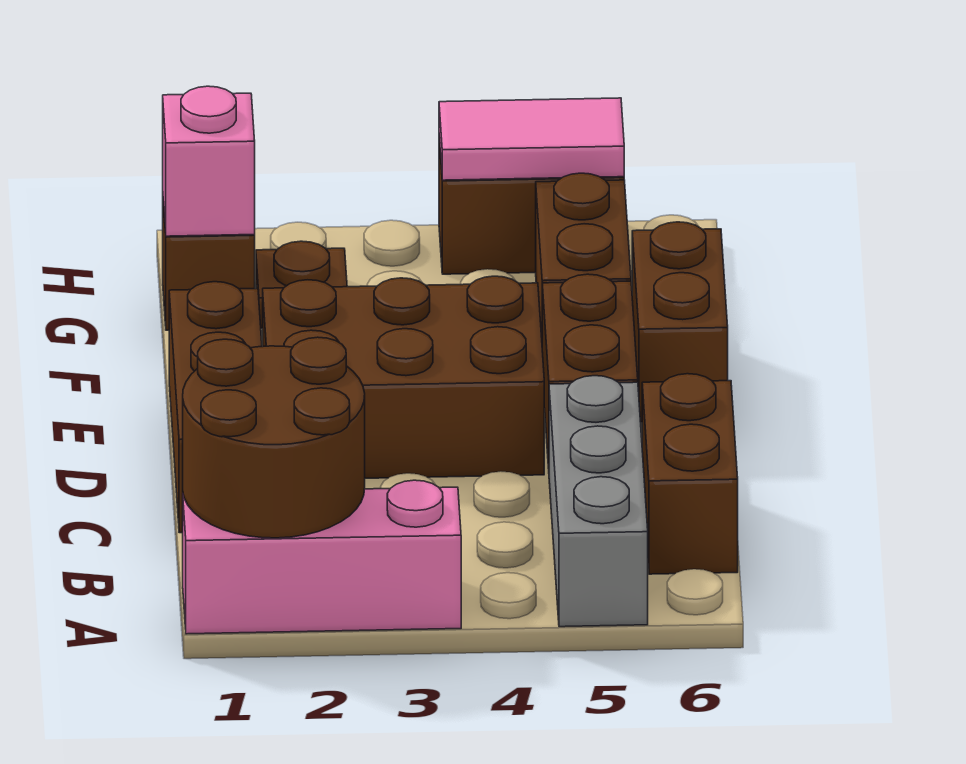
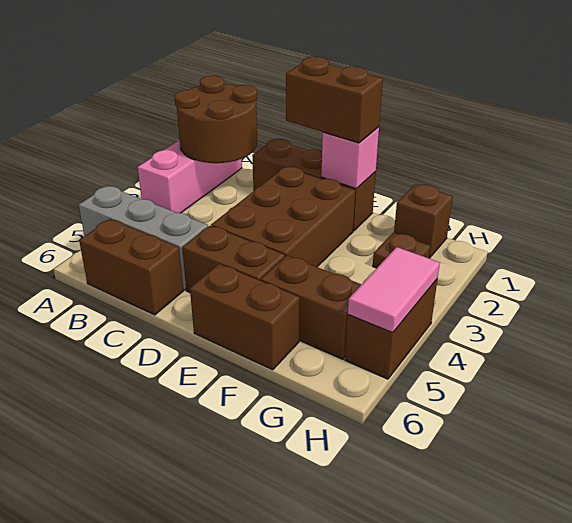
none -> brown 1x2 brick [286,57,383,143]
pink 1x1 brick [163,86,255,236] -> pink 1x1 brick moved to [321,127,379,188]

